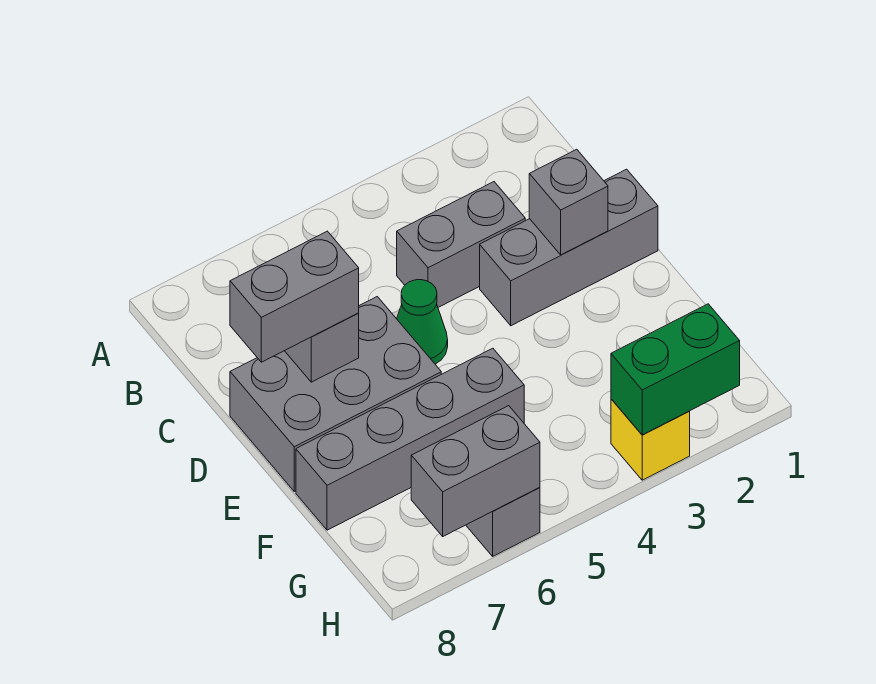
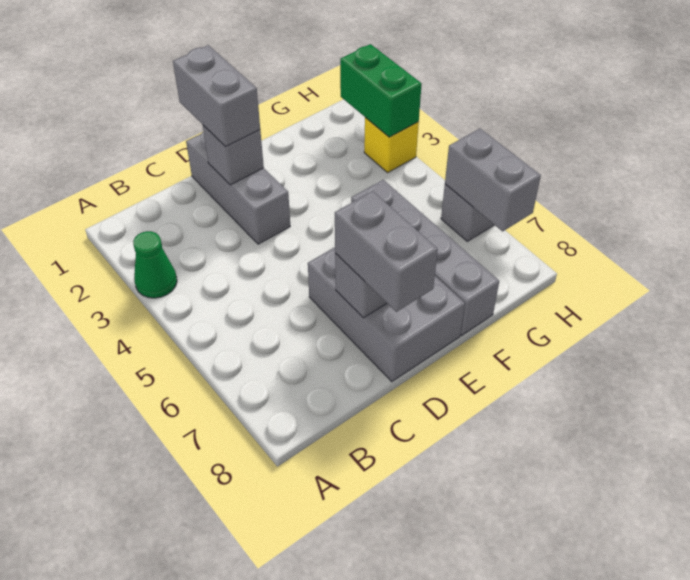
grey 1x2 brick [397,182,525,307] -> grey 1x2 brick moved to [173,45,260,147]
green 1x1 cone [397,280,448,364] -> green 1x1 cone moved to [133,231,177,298]

